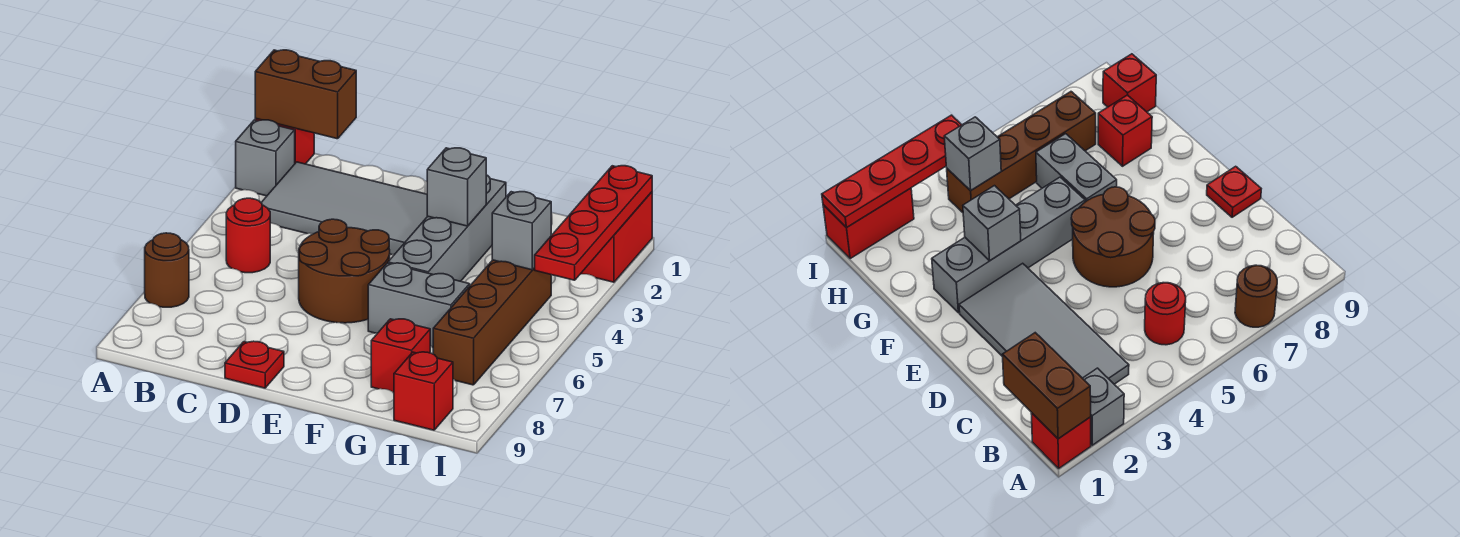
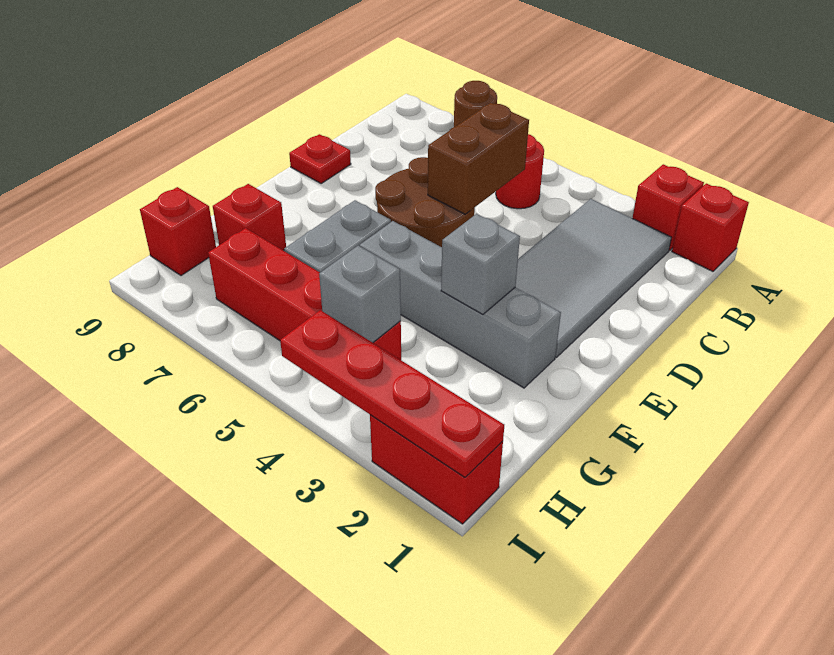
brown 1x2 brick [255,50,356,139] -> brown 1x2 brick moved to [428,103,529,214]
grey 1x1 brick [236,120,295,196] -> red 1x1 brick [632,164,704,250]
brown 1x4 brick [433,260,551,385] -> red 1x4 brick [208,228,401,360]

